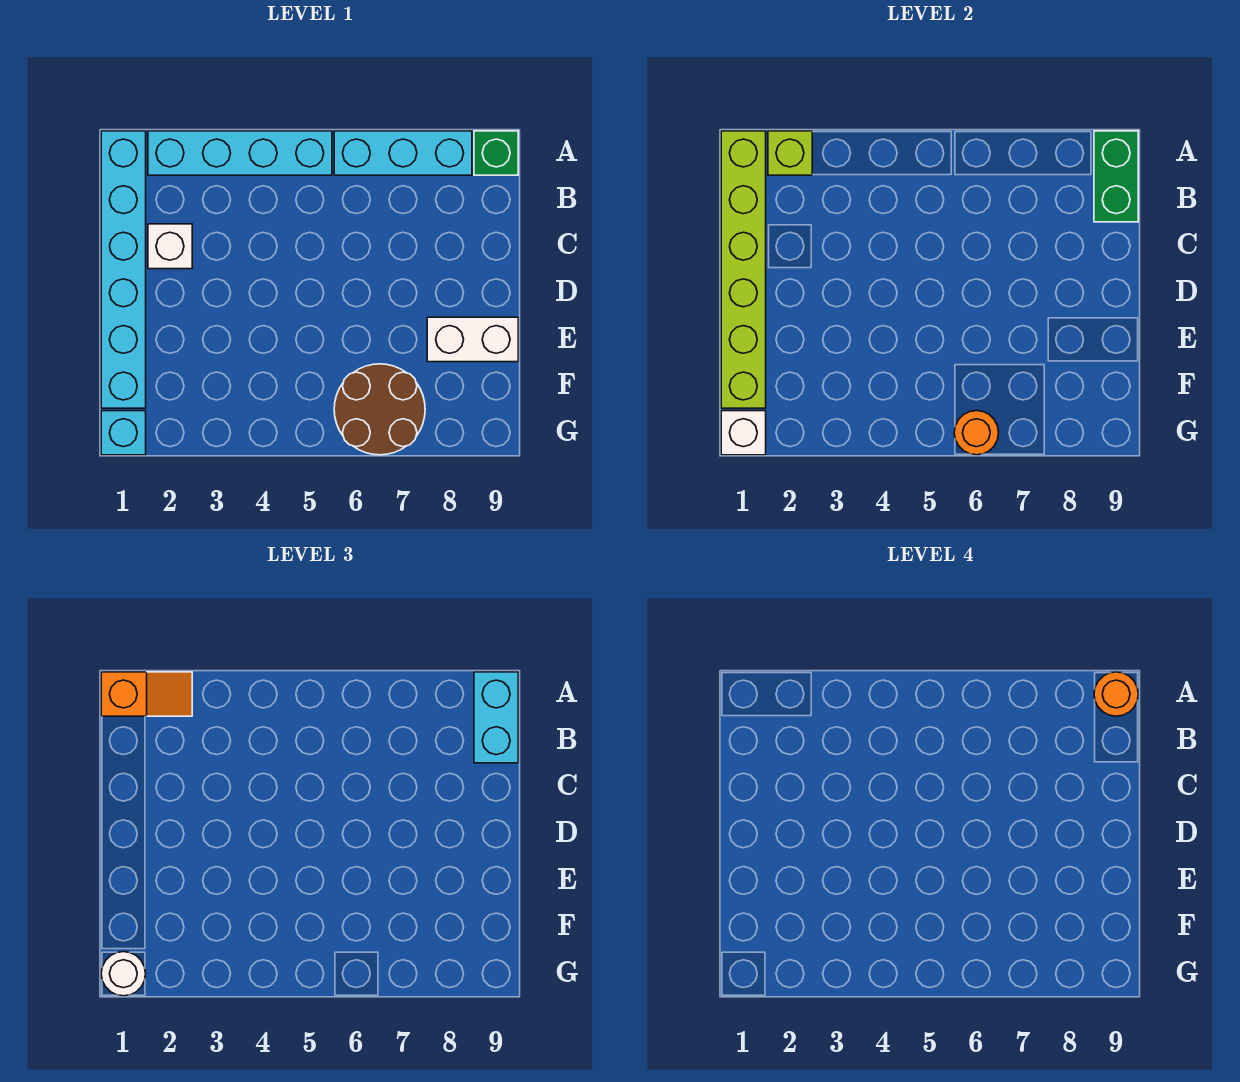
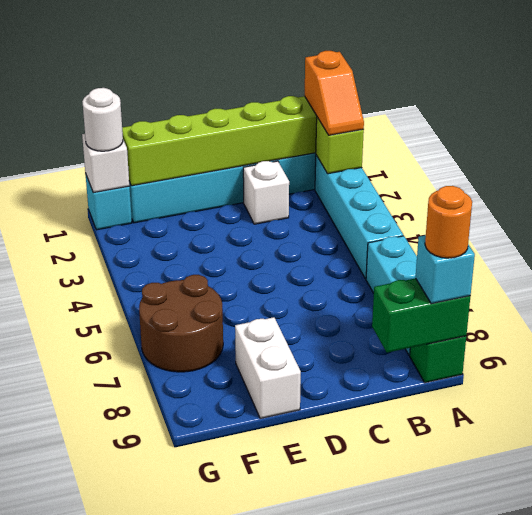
cyan 1x2 brick [474,672,518,763] -> cyan 1x1 brick [416,235,475,304]
orange 1x1 round brick [954,411,999,455] -> none

